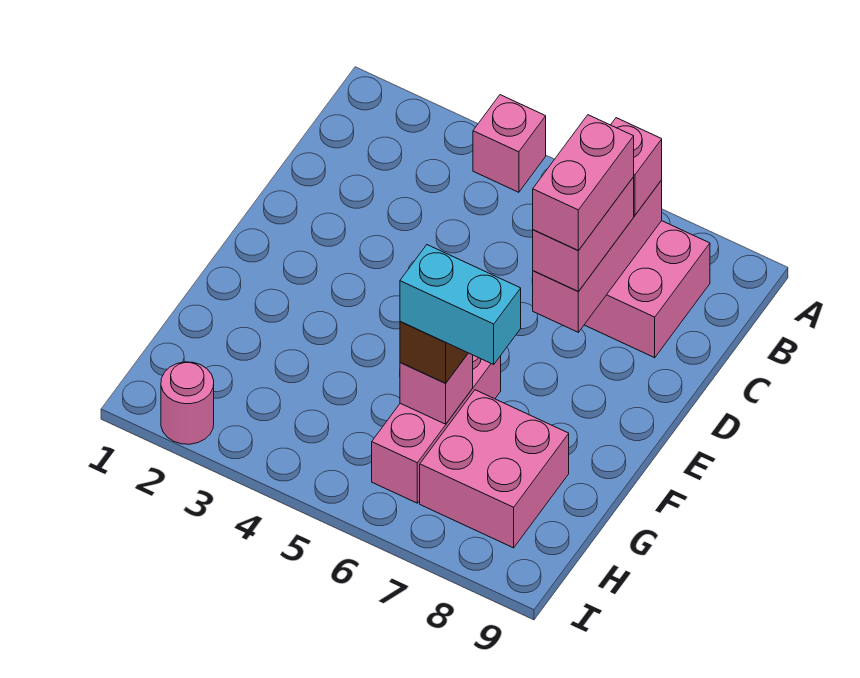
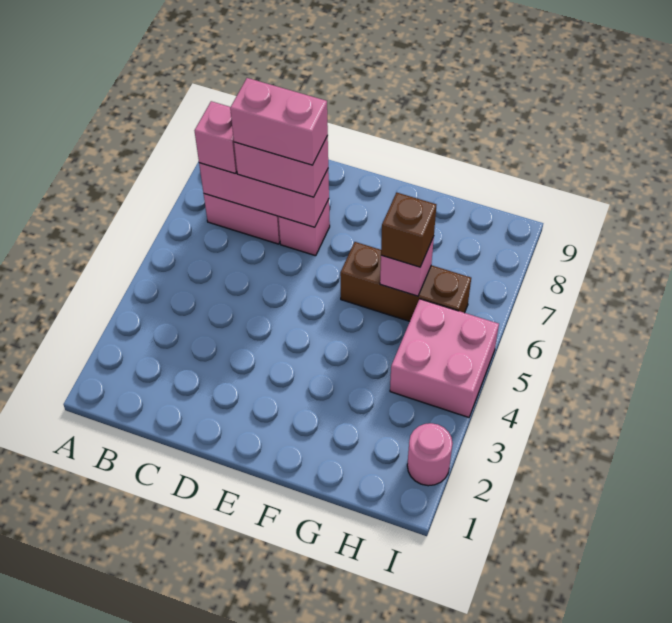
pink 1x1 brick [473,95,546,192] -> pink 1x1 brick moved to [279,199,330,256]
pink 1x3 brick [372,355,501,503] -> brown 1x3 brick [340,242,471,321]
cyan 1x2 brick [400,245,521,364] -> none
pink 2x2 brick [420,390,569,548] -> pink 2x2 brick moved to [390,299,499,417]

